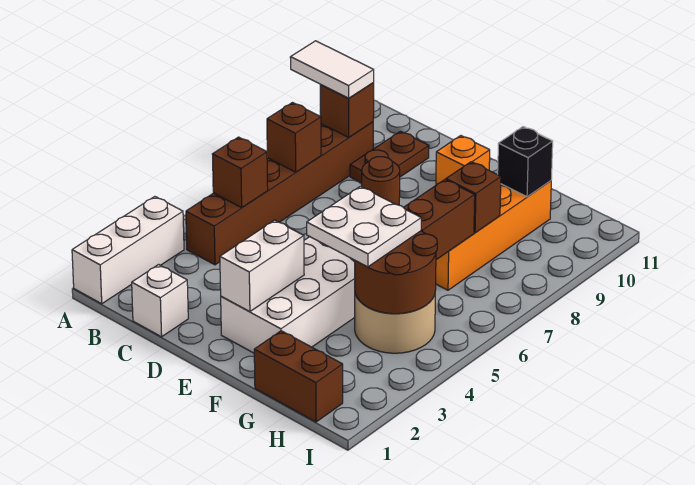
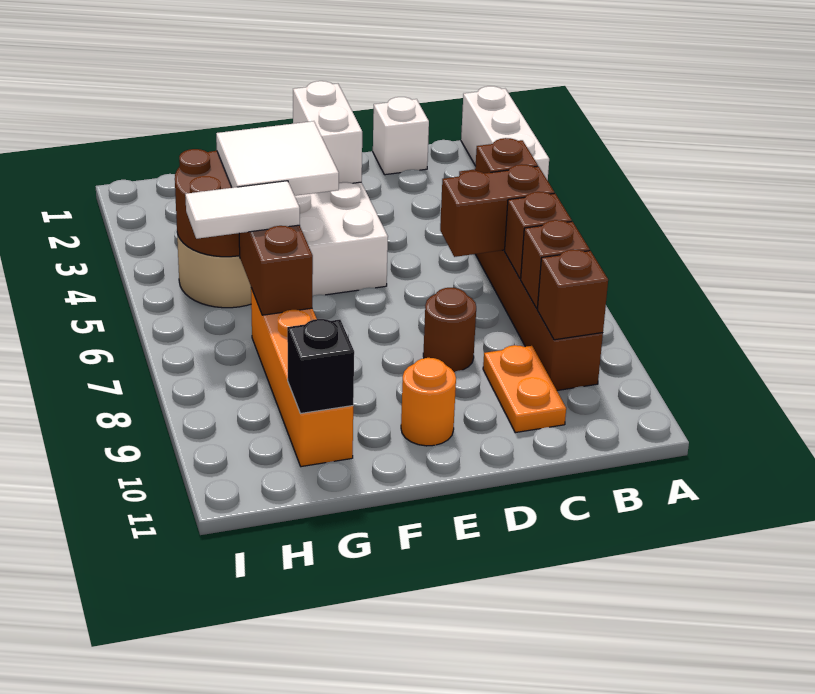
white 1x2 tile [290,41,374,98] -> white 1x2 tile moved to [185,181,300,239]
brown 1x2 plate [350,131,429,183] -> orange 1x2 plate [483,345,566,433]
orange 1x1 brick [436,136,490,185] -> orange 1x1 round brick [401,358,456,446]
white 2x2 plate [307,186,421,267] -> white 2x2 tile [216,121,339,196]
brown 1x2 brick [254,331,343,422] -> brown 1x2 brick moved to [440,164,554,257]
brown 1x1 brick [446,162,501,233] -> brown 1x1 brick moved to [521,220,590,309]

